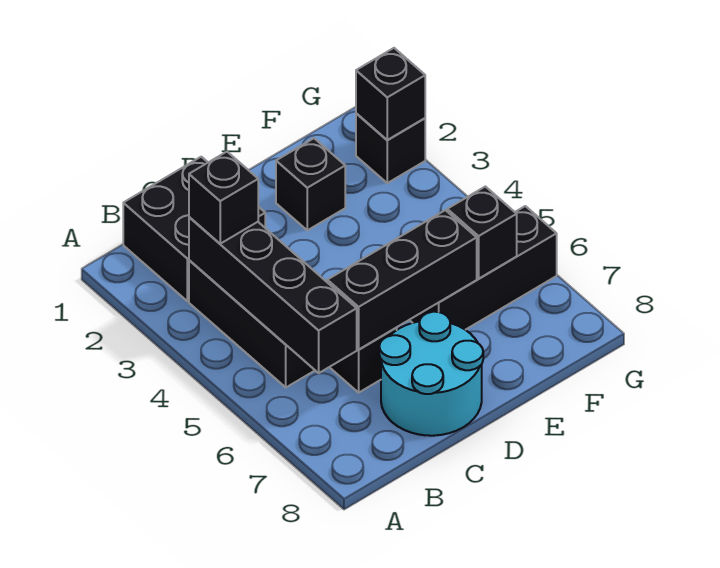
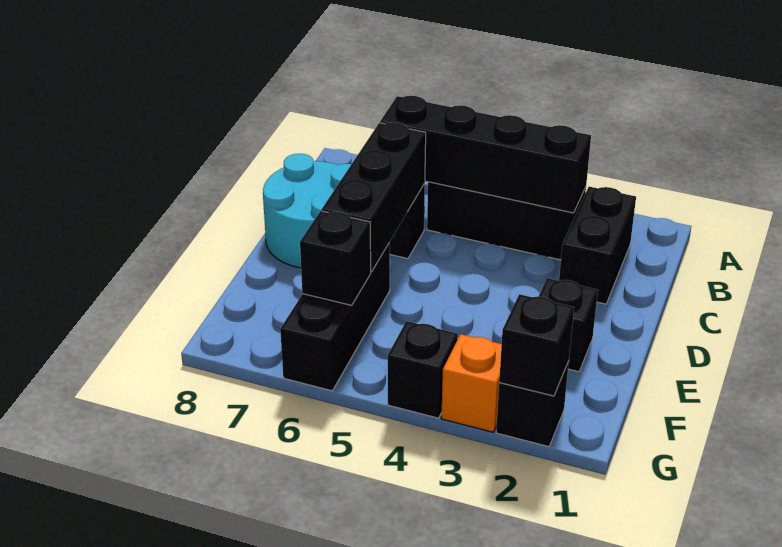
black 2x2 brick [123,157,265,301] -> black 1x2 brick [559,187,636,304]
black 1x1 brick [189,152,258,244] -> black 1x1 brick moved to [388,321,458,418]
none -> orange 1x1 brick [441,334,502,432]

